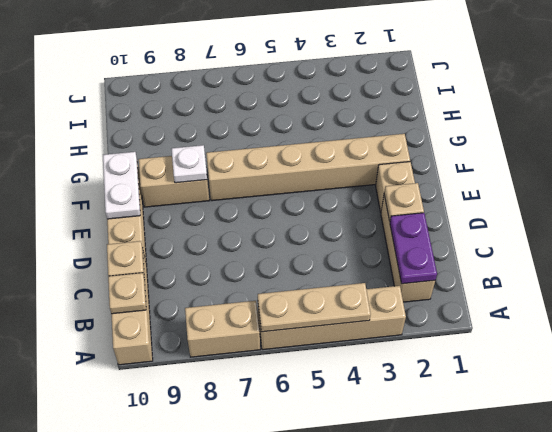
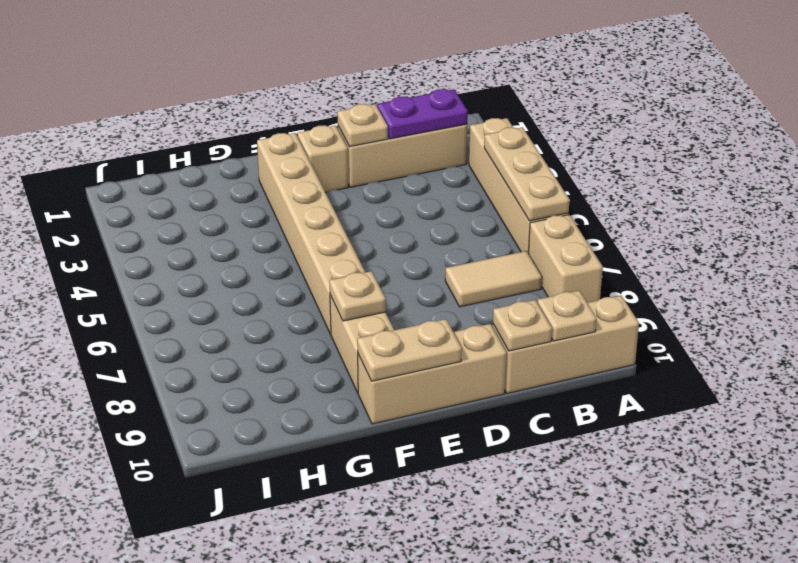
none -> tan 1x2 tile [445,251,542,307]
white 1x2 plate [103,152,140,219] -> tan 1x2 plate [357,319,462,381]
white 1x1 plate [172,145,207,183] -> tan 1x1 plate [330,271,386,321]

